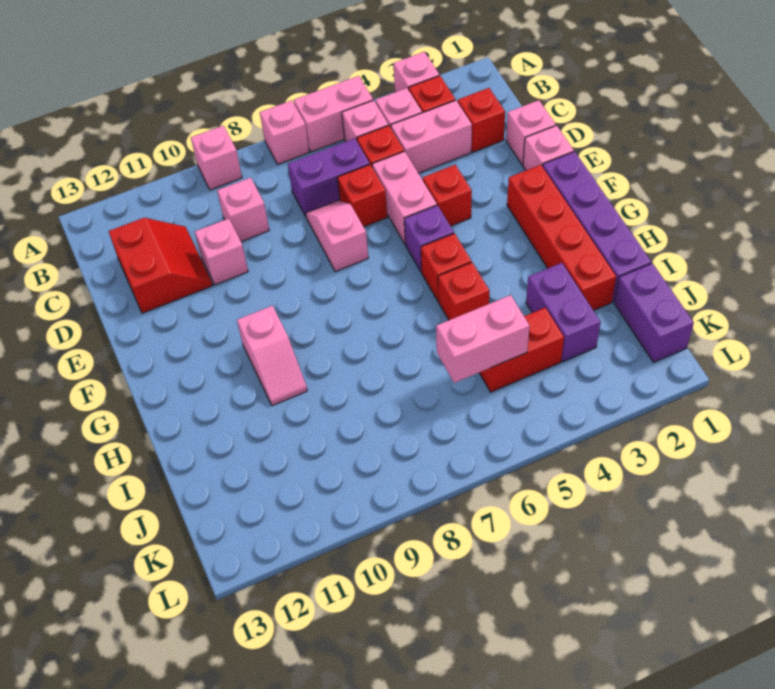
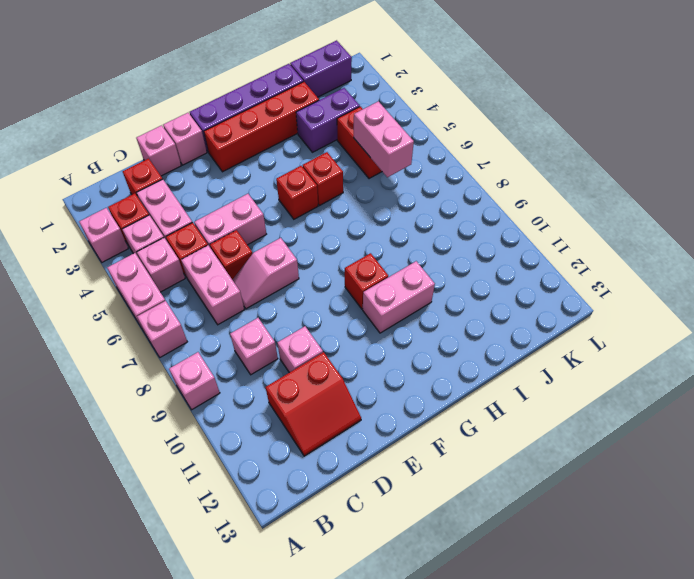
purple 1x2 brick [288,138,370,216] -> pink 1x2 brick [181,245,244,325]
red 2x2 slope [109,218,213,313] -> red 2x2 slope turned to [266,352,361,456]
red 1x1 brick [423,165,472,226] -> red 1x1 brick moved to [345,253,388,309]
purple 1x1 brick [404,205,454,272] -> none
pink 1x2 slope [237,306,307,406] -> pink 1x2 brick [363,261,435,333]

